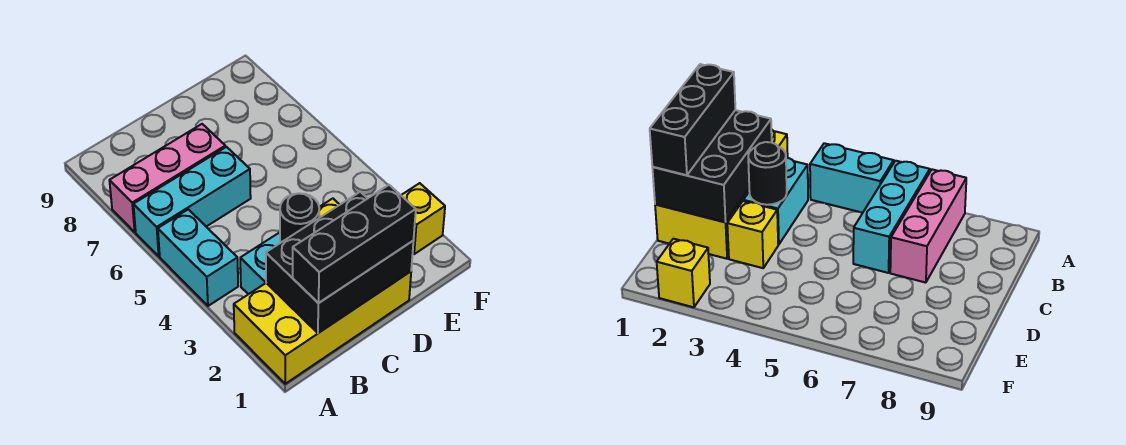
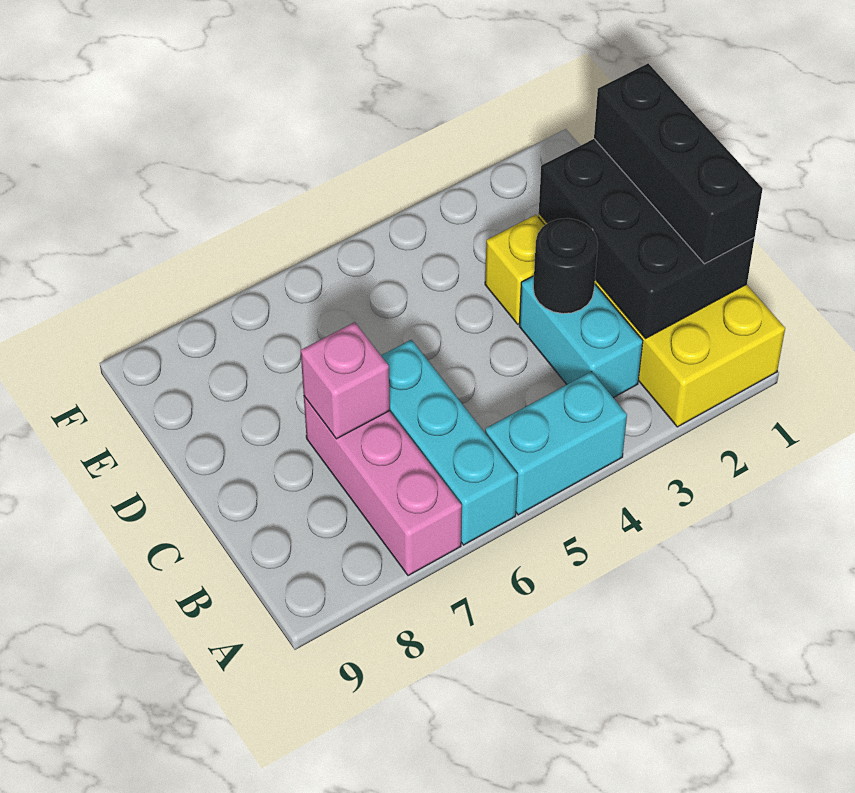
none -> pink 1x1 brick [301,322,390,439]
yellow 1x1 brick [401,183,445,254] -> none

